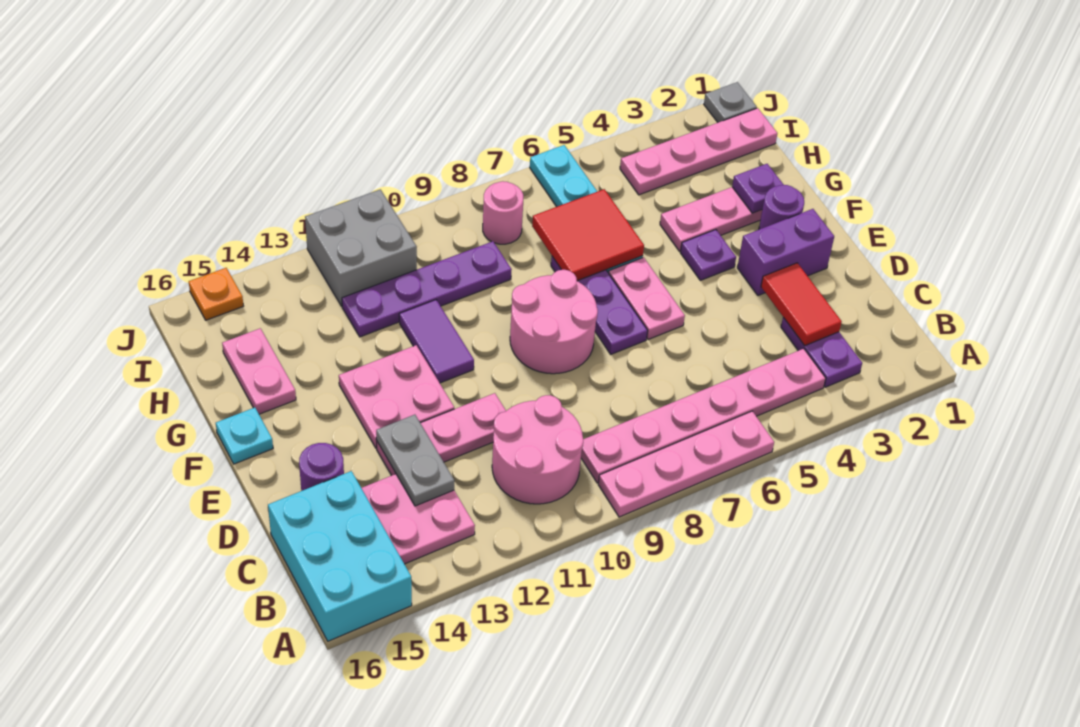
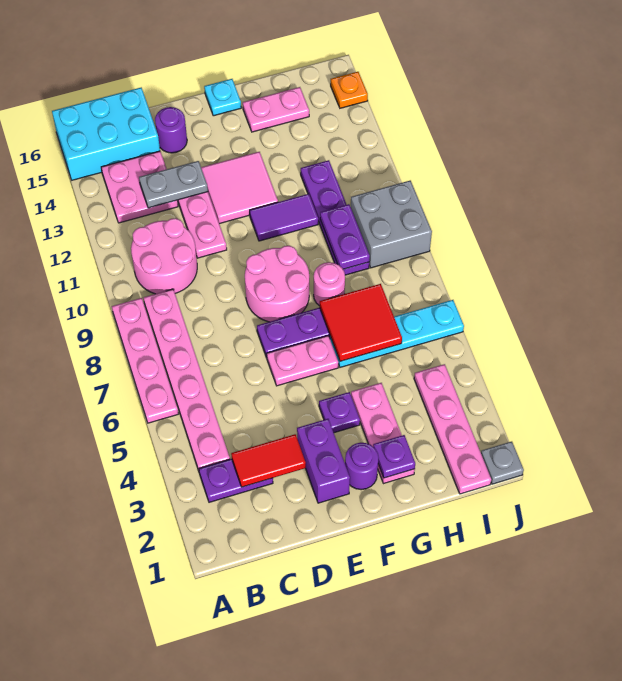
pink 2x2 plate [339,345,454,448] -> pink 2x2 tile [201,152,278,224]
none -> purple 1x2 plate [320,204,370,269]
pink 1x1 round brick [483,181,523,244] -> pink 1x1 round brick moved to [314,262,345,306]
grey 2x2 brick [305,189,417,306] -> grey 2x2 brick moved to [351,181,432,268]

